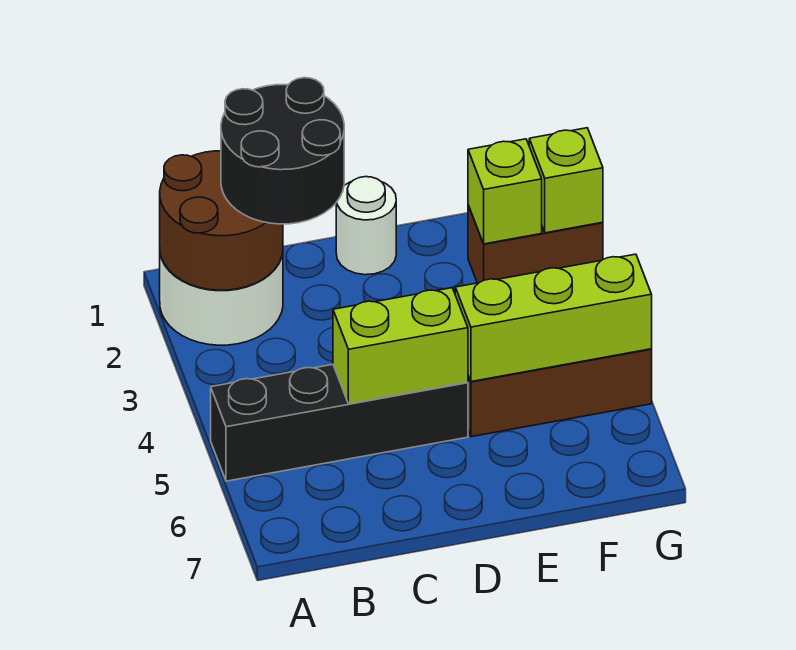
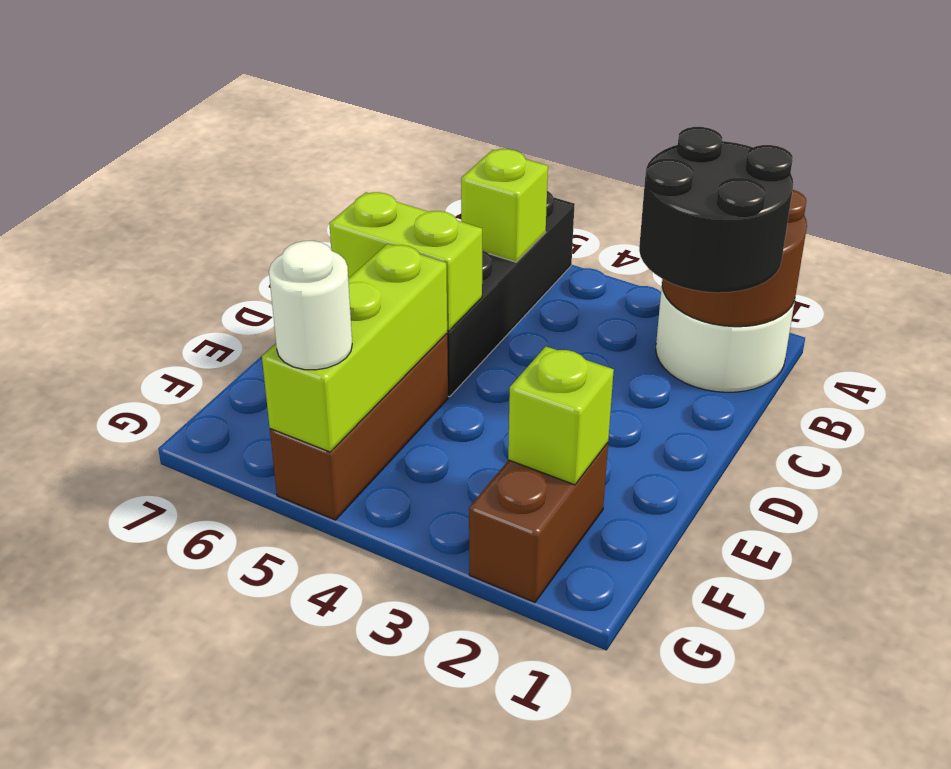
lime 1x2 brick [333,288,468,404] -> lime 1x2 brick turned to [329,192,482,331]
white 1x1 round brick [336,177,396,275] -> white 1x1 round brick moved to [269,241,352,370]
lime 1x1 brick [529,128,603,233] -> lime 1x1 brick moved to [461,149,548,262]

